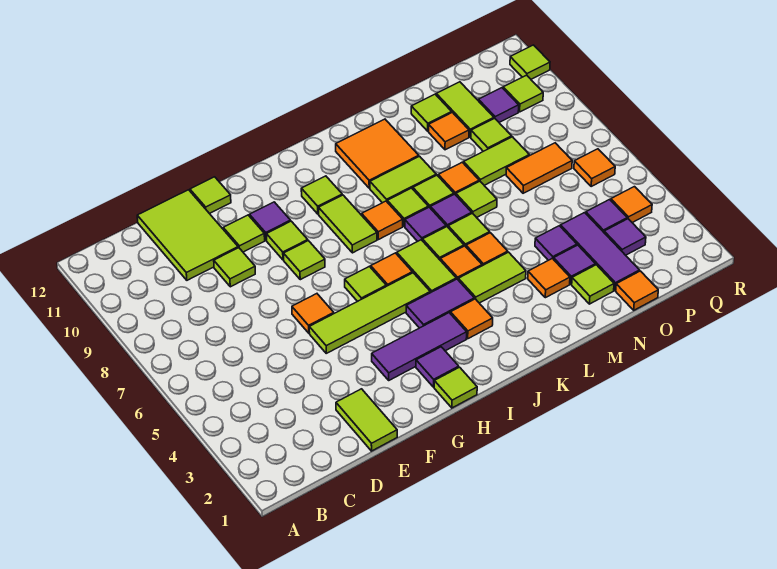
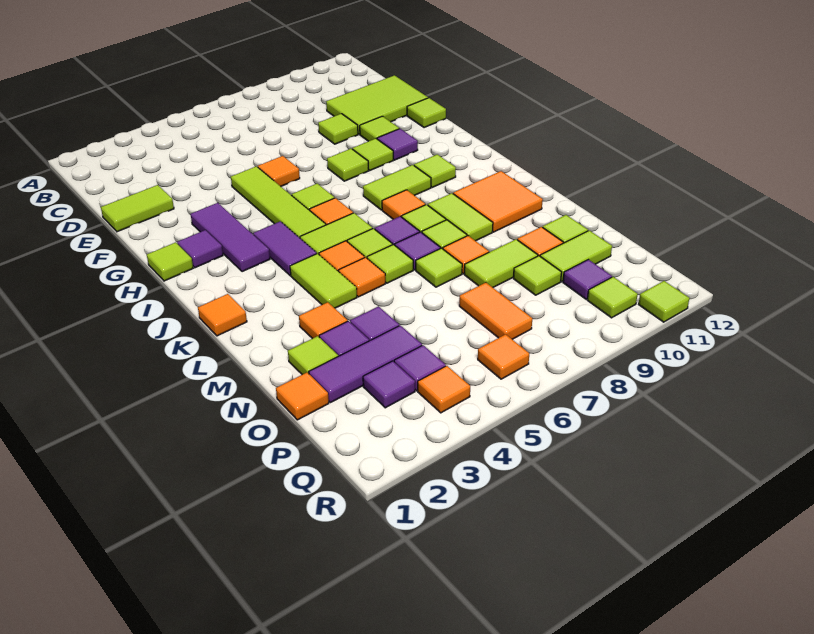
orange 1x1 tile [450,299,493,339] -> orange 1x1 tile moved to [198,294,247,336]
lime 1x2 tile [464,137,529,185] -> lime 1x2 tile turned to [464,239,538,287]

